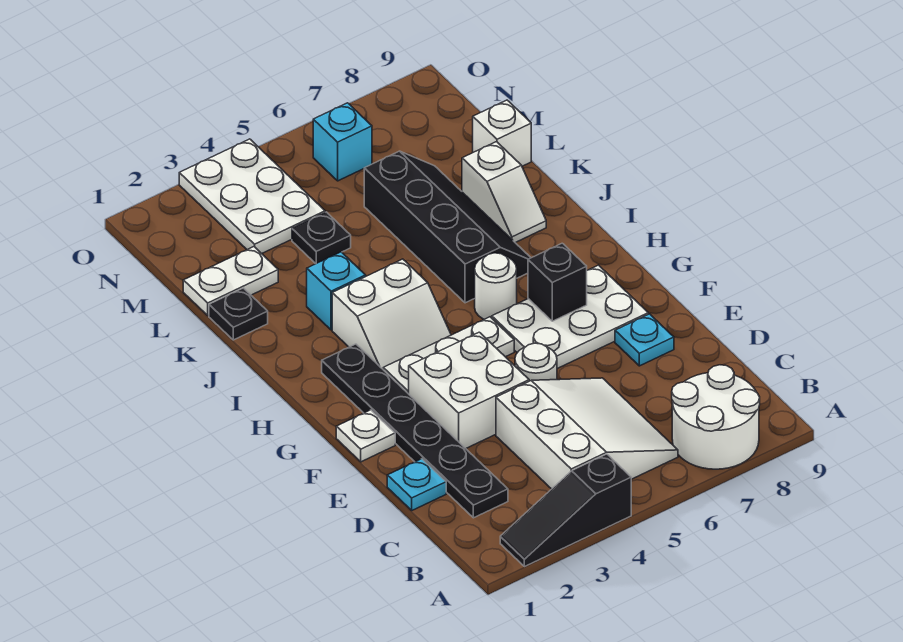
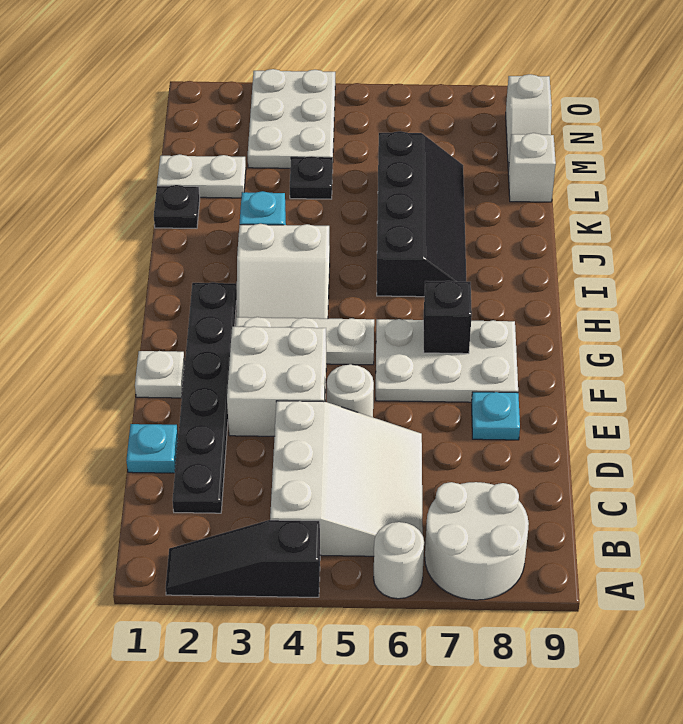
white 1x1 round brick [475,253,517,319] -> white 1x1 round brick moved to [374,522,424,599]
white 1x2 slope [462,142,546,243] -> white 1x2 slope moved to [506,74,552,171]
cyan 1x1 brick [313,103,372,181] -> none

